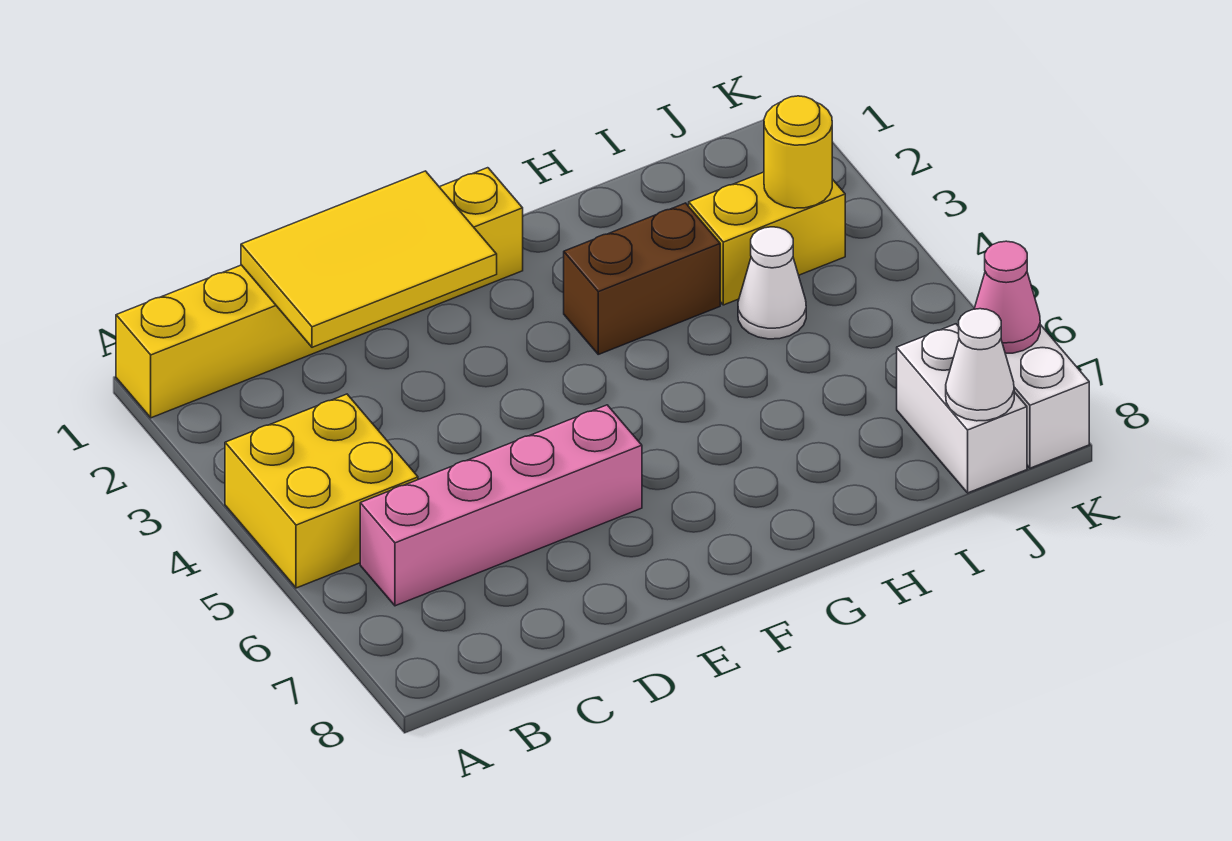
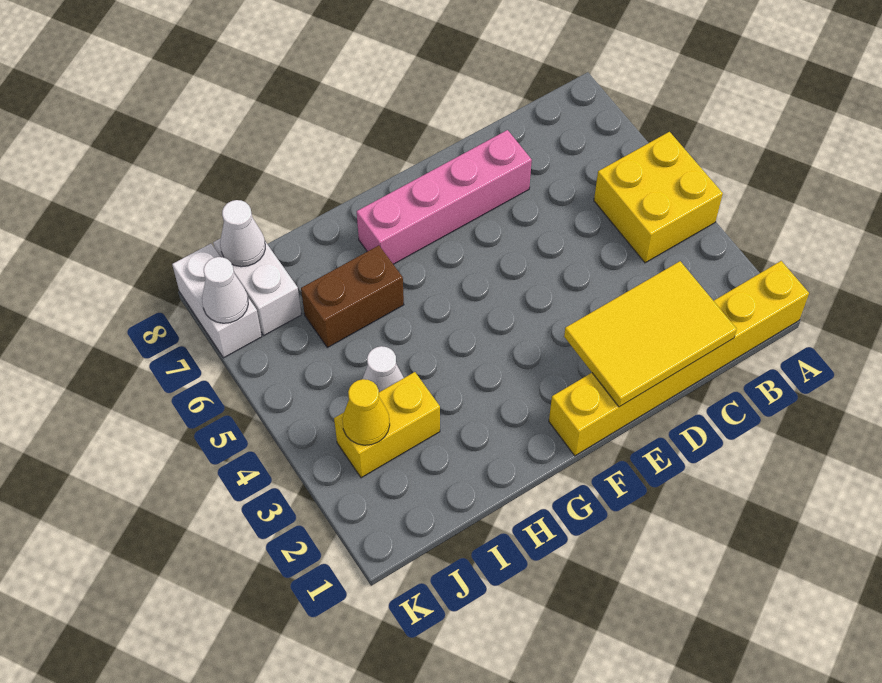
pink 1x4 brick [360,405,642,606] -> pink 1x4 brick moved to [357,130,532,264]
brown 1x2 brick [564,203,720,354] -> brown 1x2 brick moved to [301,245,404,347]
yellow 1x1 round brick [764,96,832,208] -> yellow 1x1 cone [342,379,390,445]
pink 1x1 cone [974,241,1040,353] -> white 1x1 cone [202,257,248,323]

